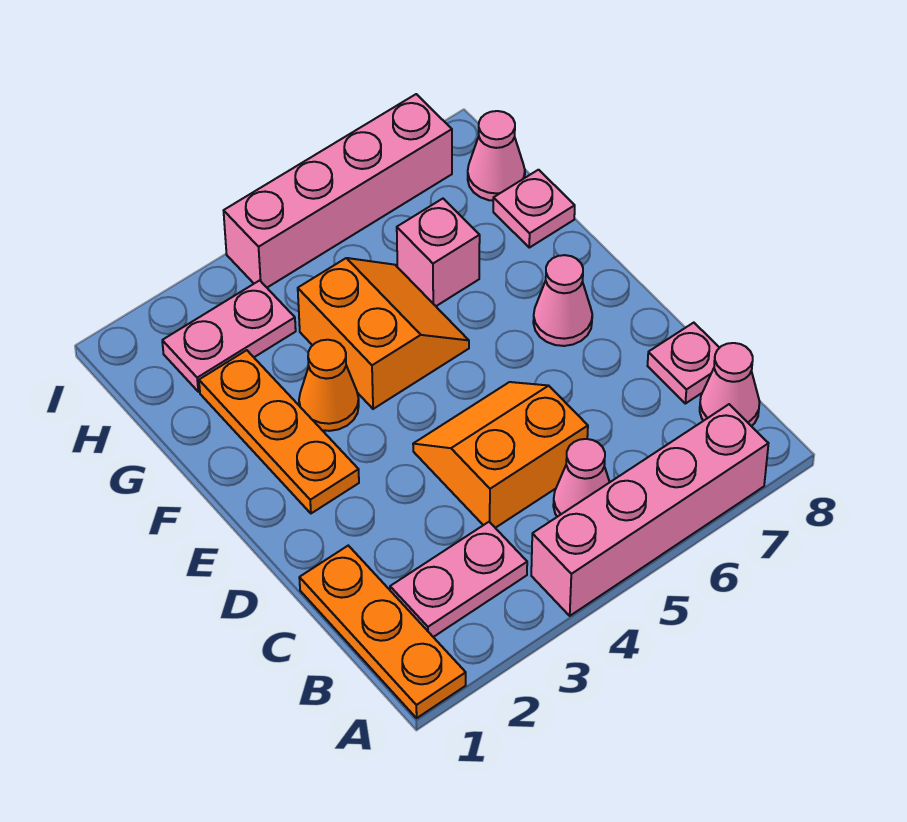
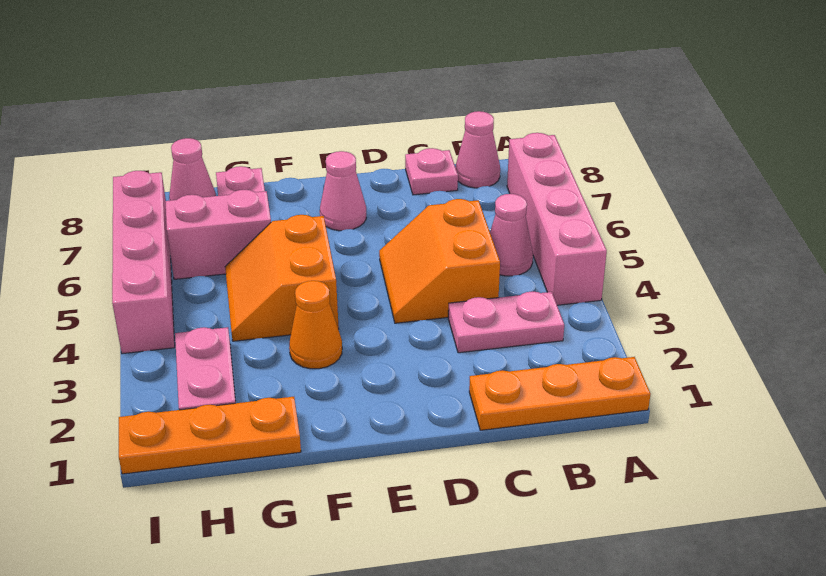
pink 1x2 plate [390,522,527,637] -> pink 1x2 plate turned to [448,291,564,353]
orange 1x3 plate [199,350,359,513] -> orange 1x3 plate moved to [119,397,301,474]
orange 2x2 slope [298,258,469,409] -> orange 2x2 slope turned to [225,215,339,341]
pink 1x1 brick [397,199,480,306] -> pink 1x2 brick [165,190,271,279]

